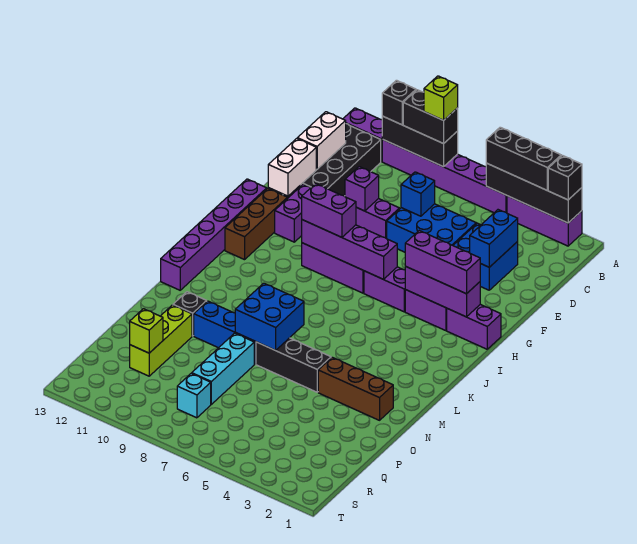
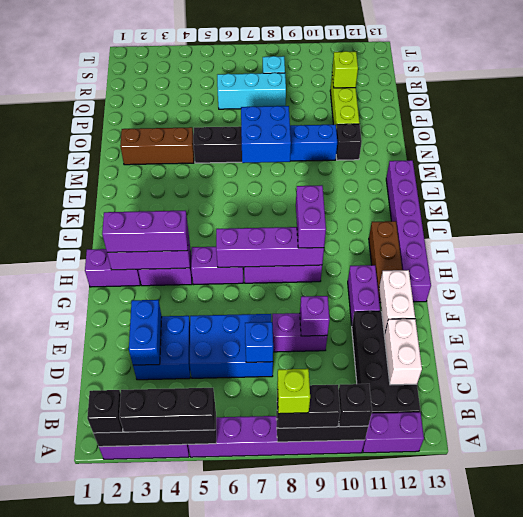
purple 1x2 brick [302,184,356,237] -> purple 1x2 brick turned to [296,185,326,248]
cyan 1x3 brick [192,333,254,404] -> cyan 1x3 brick turned to [217,73,286,109]

